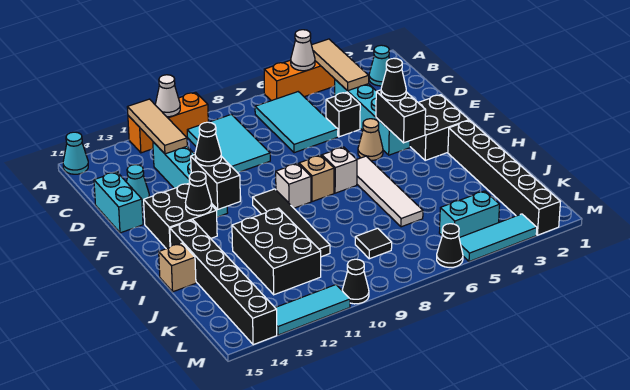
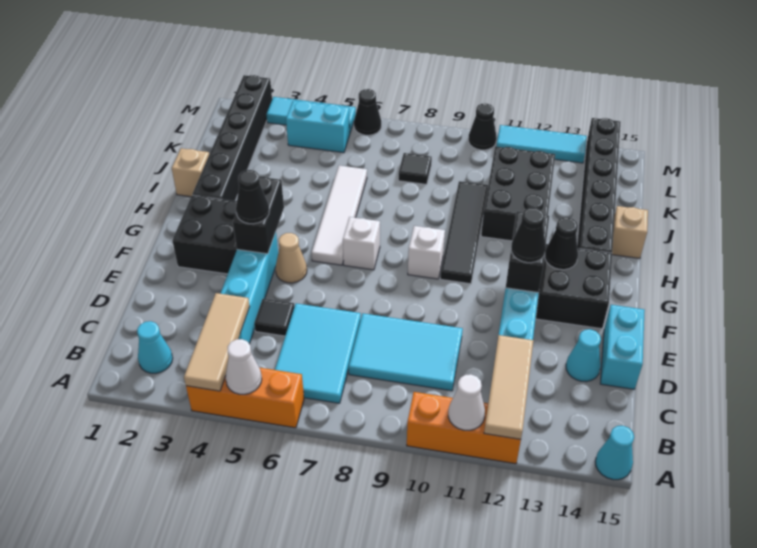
cyan 2x3 tile [187,114,270,173] -> cyan 2x3 tile turned to [349,313,463,391]
black 1x1 brick [326,92,360,137] -> black 1x1 tile [254,299,294,336]
tan 1x1 brick [299,155,334,202] -> tan 1x1 brick moved to [172,148,209,197]

